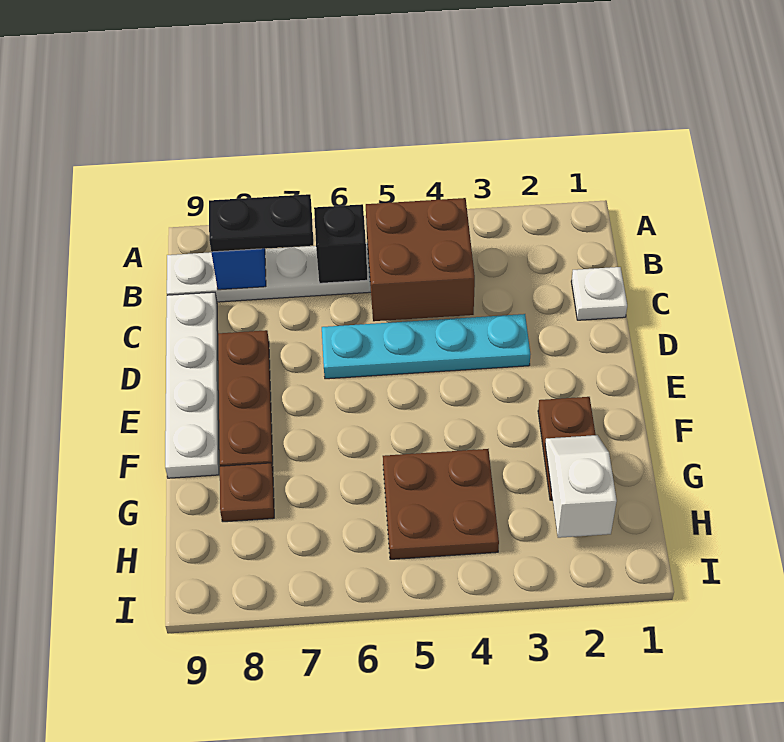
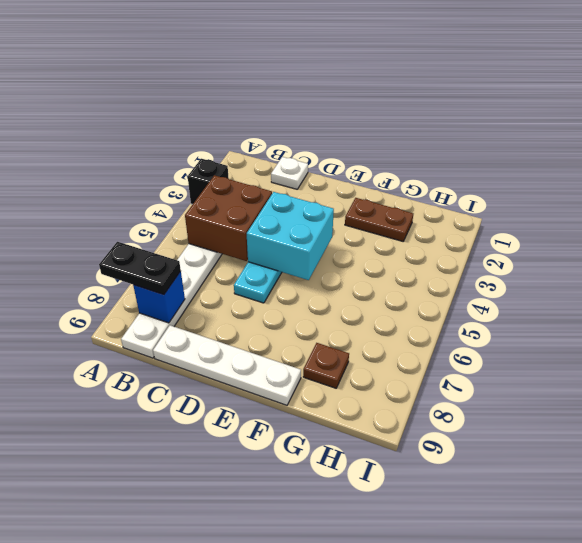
black 1x1 brick [314,204,368,283] -> black 1x1 brick moved to [188,159,229,204]
black 1x2 plate [209,194,313,252] -> black 1x2 plate turned to [99,242,181,295]
none -> cyan 2x2 brick [247,192,334,280]
brown 1x3 plate [218,330,273,470] -> none
white 1x2 slope [545,435,617,538] -> none
brown 2x2 plate [383,449,499,559] -> none

